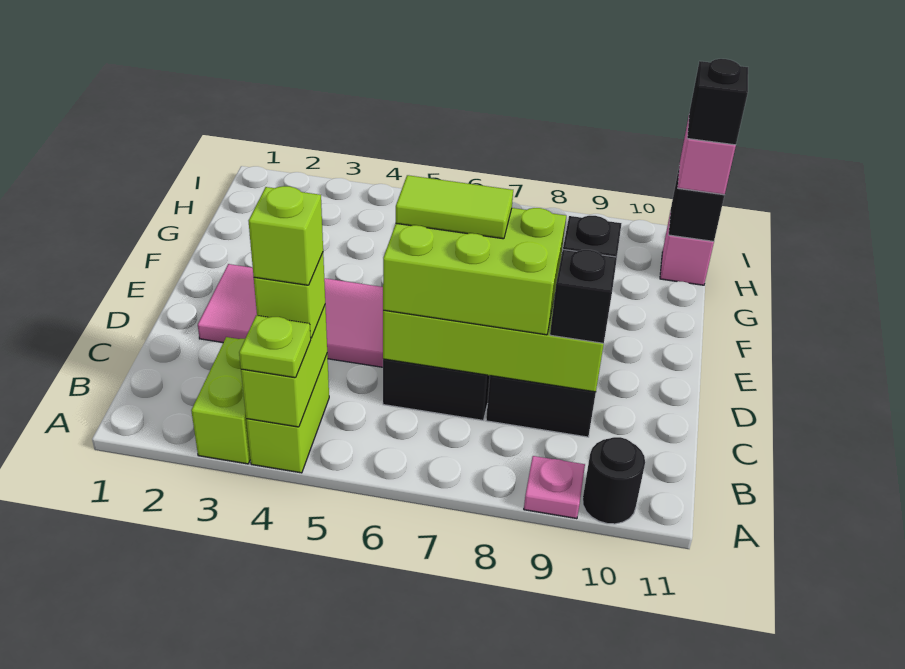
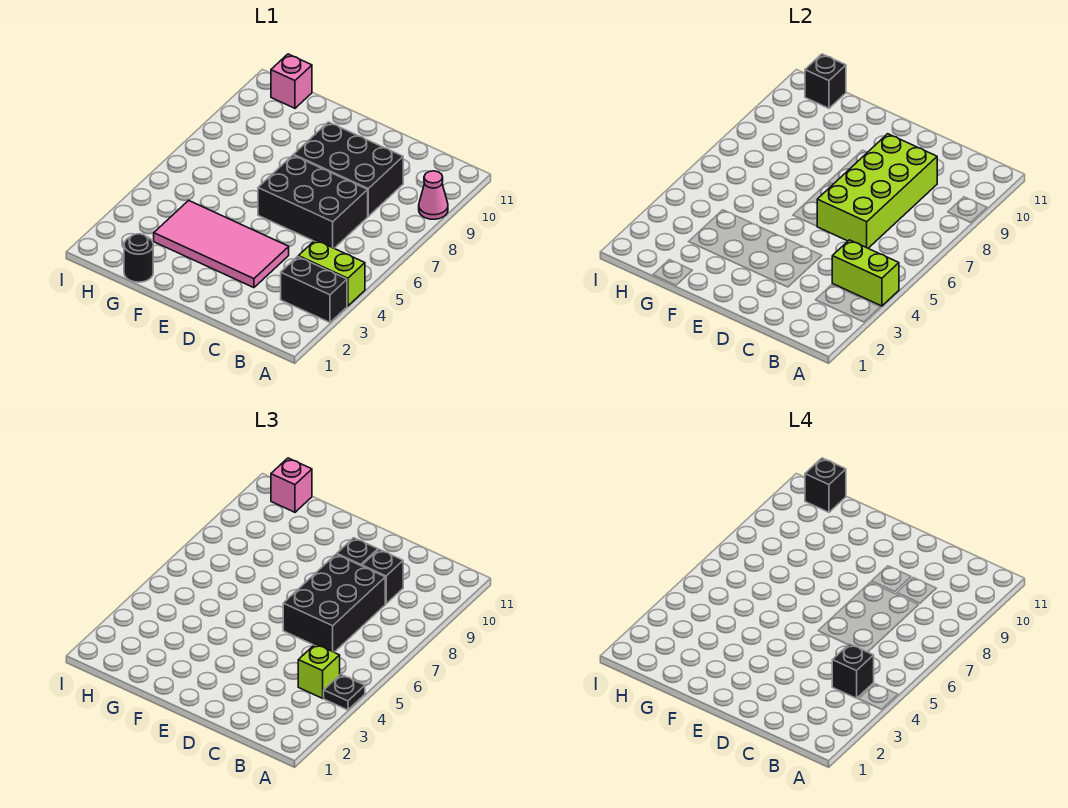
lime 1x2 brick [191,337,250,464] -> black 1x2 brick [281,257,347,323]
lime 1x1 plate [239,315,311,378] -> black 1x1 plate [323,674,365,710]
pink 1x1 plate [524,456,585,519] -> pink 1x1 cone [419,171,448,219]
black 1x1 round brick [583,437,645,524] -> black 1x1 round brick moved to [124,234,153,282]
lime 1x1 brick [249,186,323,285] -> black 1x1 brick [832,644,874,698]
lime 2x3 brick [383,208,566,335] -> black 2x3 brick [283,554,385,652]
pink 2x4 tile [198,264,383,367] -> pink 2x4 tile turned to [154,200,289,288]
lime 1x2 tile [396,175,513,239] -> none

